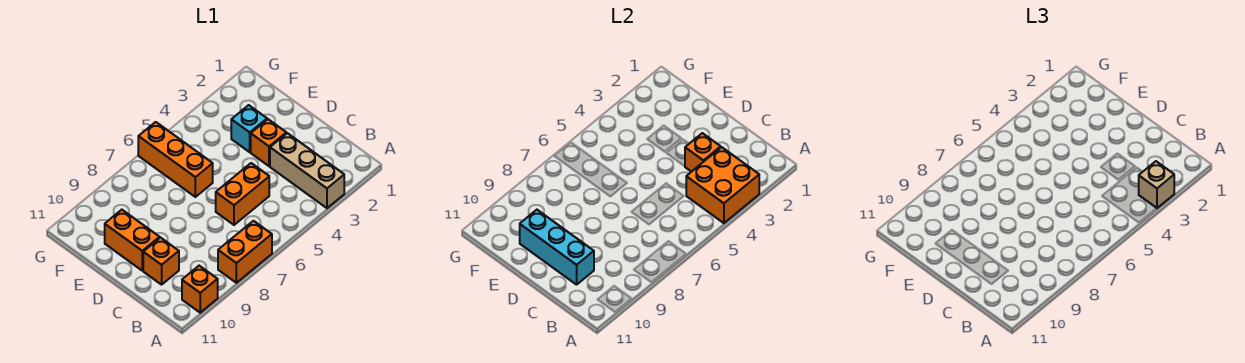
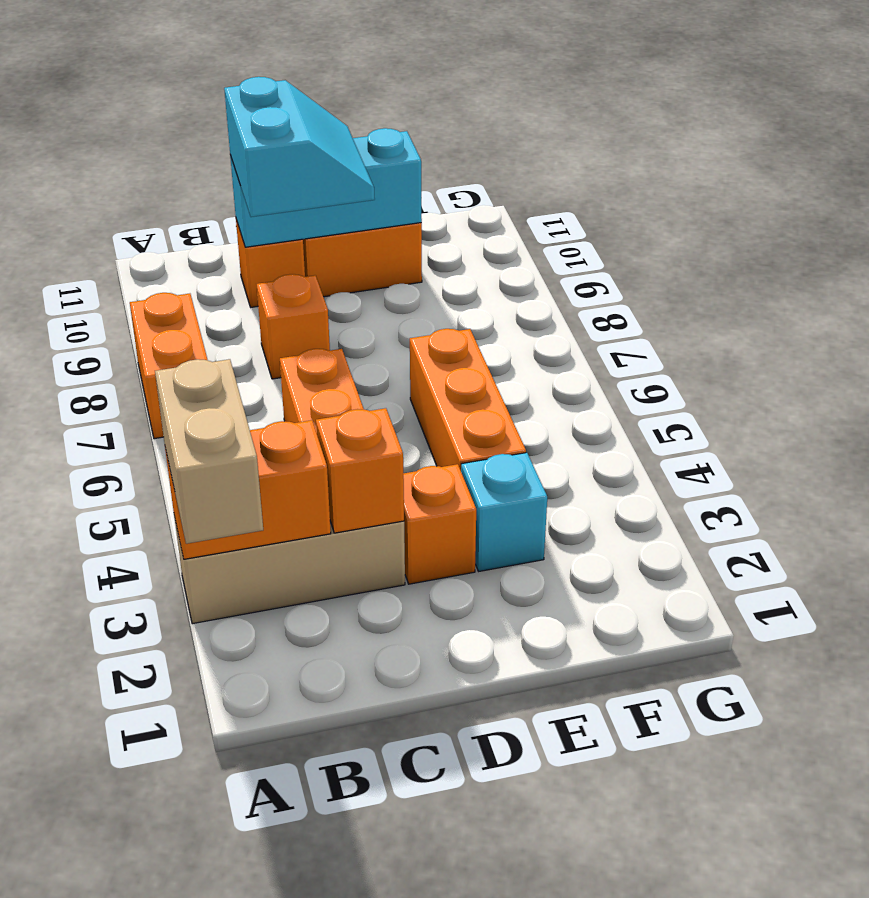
orange 2x2 brick [686,147,759,223] -> orange 1x2 brick [165,420,331,559]
tan 1x1 brick [1139,161,1174,208] -> tan 1x2 brick [155,359,263,544]
orange 1x1 brick [182,266,218,313] -> orange 1x1 brick moved to [257,274,330,379]
none -> cyan 2x2 slope [224,77,375,217]
orange 1x3 brick [138,122,213,197] -> orange 1x3 brick turned to [410,329,526,470]

